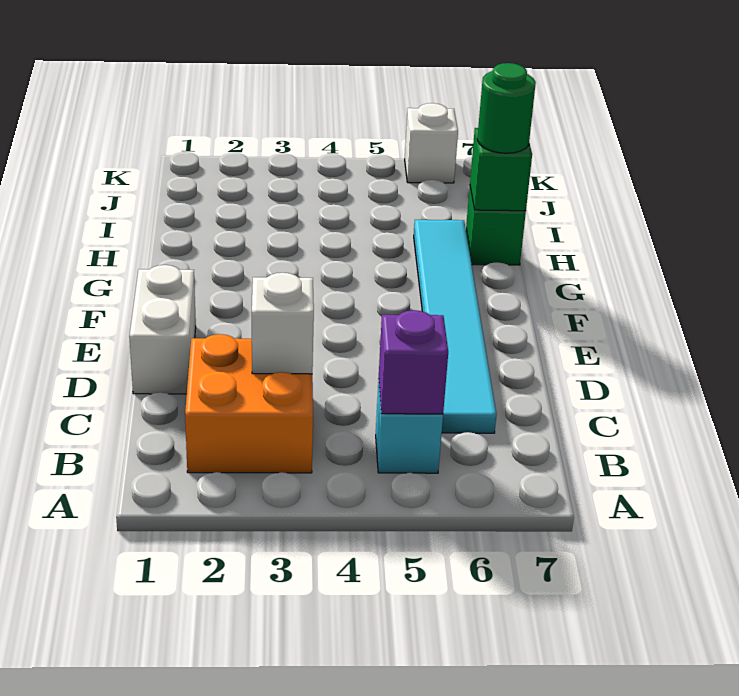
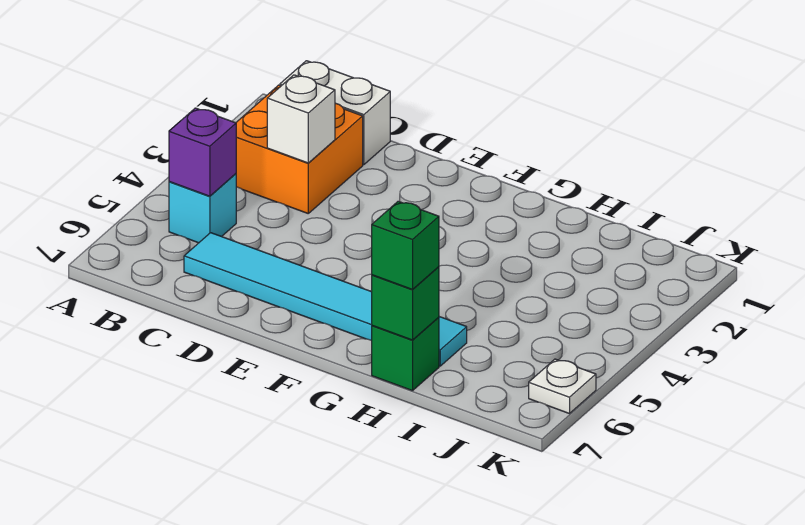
white 1x2 brick [129,265,196,394] -> white 1x2 brick moved to [280,61,390,165]
green 1x1 round brick [477,63,536,153] -> green 1x1 brick [372,201,439,290]
white 1x1 brick [405,103,458,183] -> white 1x1 plate [529,359,596,414]

